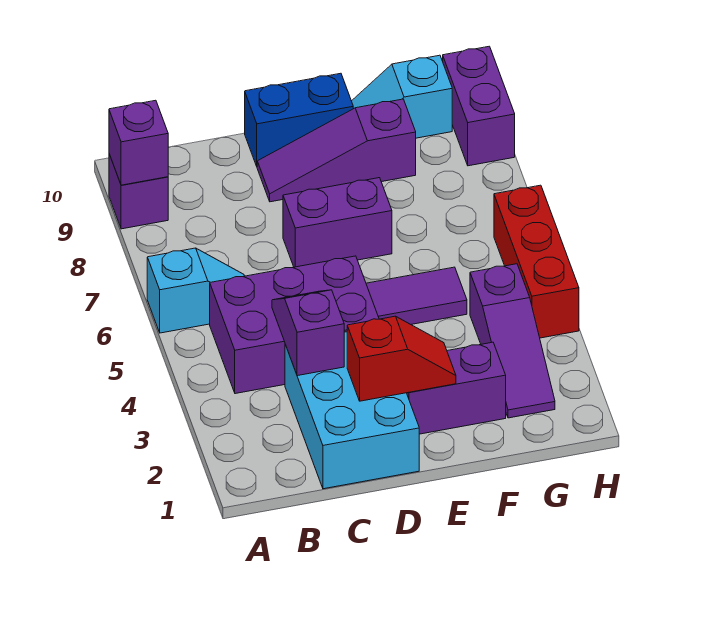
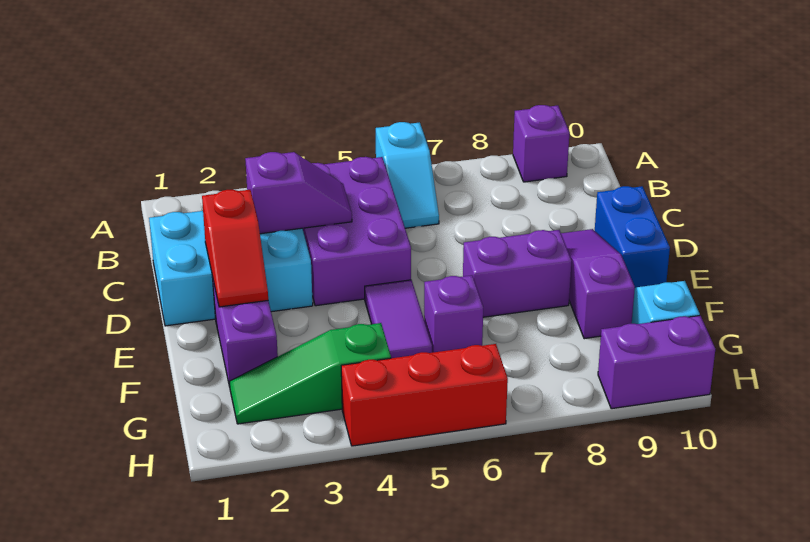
purple 1x1 brick [109,100,168,185] -> purple 1x1 brick moved to [424,275,483,353]
purple 1x2 brick [283,178,392,267] -> purple 1x2 brick turned to [463,230,572,317]
purple 1x3 slope [470,264,555,418] -> green 1x3 slope [229,323,391,424]

